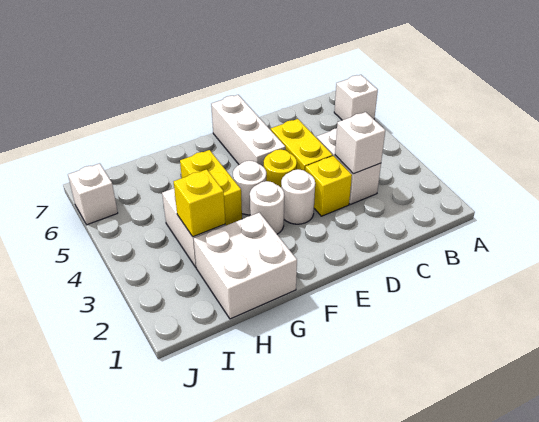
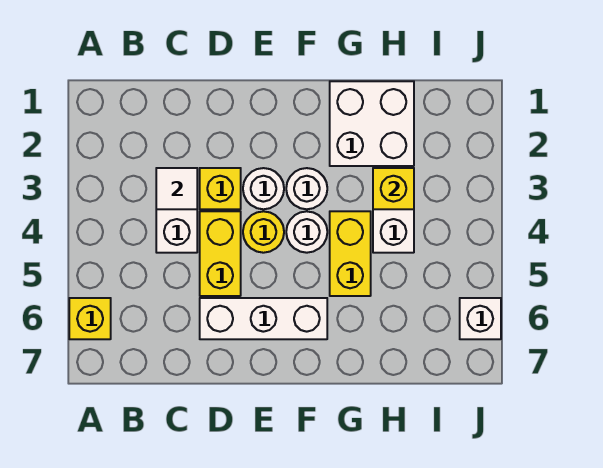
white 1x1 brick [334,75,378,120] -> yellow 1x1 brick [69,298,111,339]
white 1x1 brick [335,112,385,174] -> white 1x1 tile [156,168,197,209]
white 1x3 brick [211,95,285,167] -> white 1x3 brick turned to [200,298,327,339]

